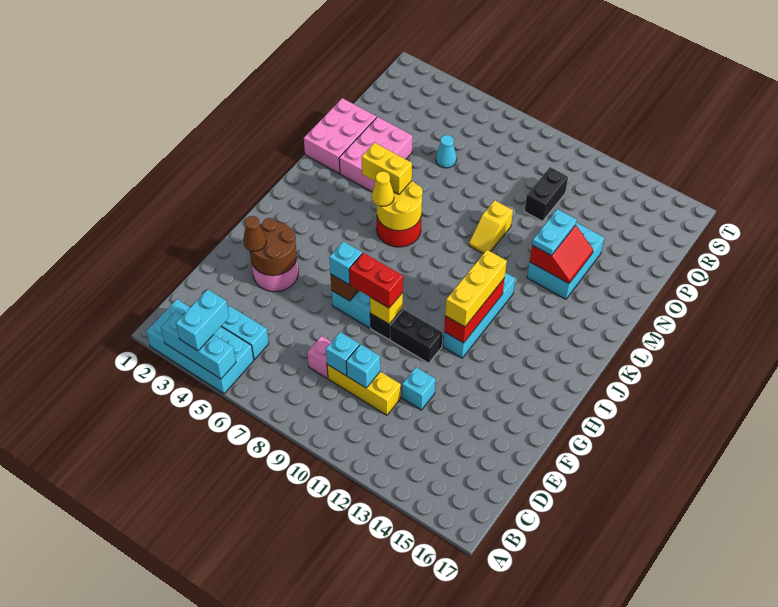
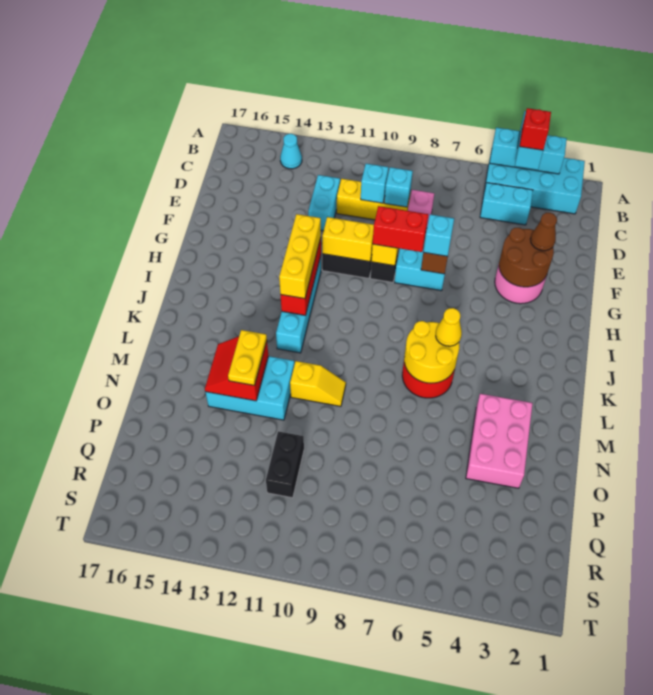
none -> red 1x1 brick [520,108,551,150]
cyan 1x1 brick [402,367,435,410] -> cyan 1x2 brick [308,175,340,231]
yellow 1x2 brick [362,143,412,194] -> yellow 1x2 brick moved to [322,217,374,262]
pink 2x3 brick [304,98,377,173] -> none
yellow 1x2 slope [469,200,513,254] -> yellow 1x2 slope turned to [290,361,346,406]
cyan 2x3 brick [527,222,604,299] -> cyan 2x3 brick turned to [205,356,295,420]
cyan 1x2 plate [532,209,577,256] -> yellow 1x2 plate [228,330,267,385]
cyan 1x1 cone [436,135,457,168] -> cyan 1x1 cone moved to [280,134,302,169]

